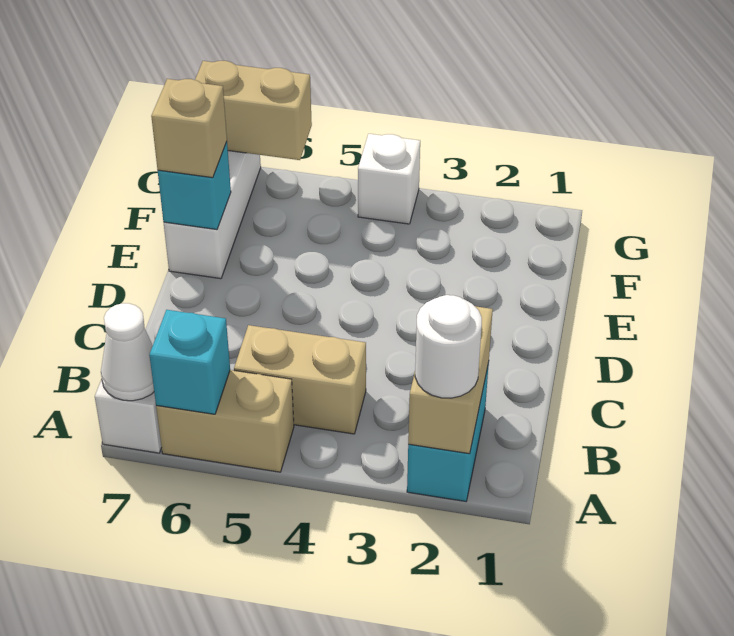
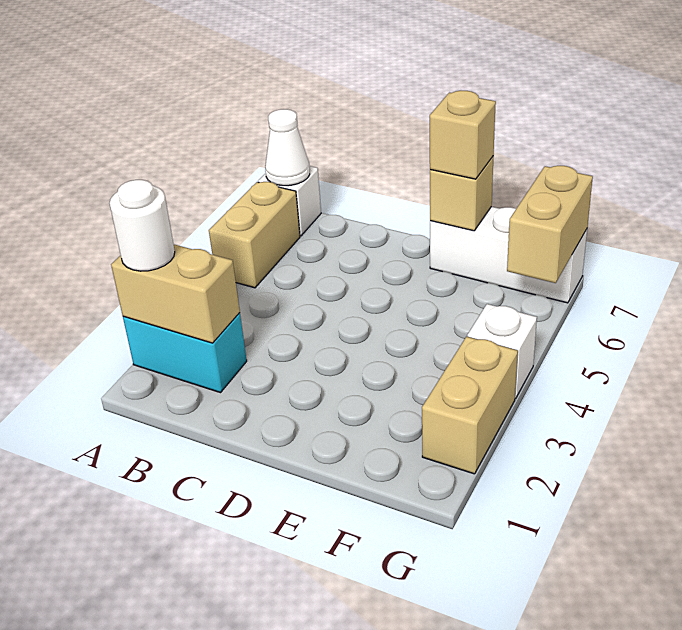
cyan 1x1 brick [149,310,230,414] -> none
tan 1x2 brick [234,325,366,434] -> tan 1x2 brick moved to [422,337,518,474]
cyan 1x1 brick [158,142,231,230] -> tan 1x1 brick [430,156,494,231]

